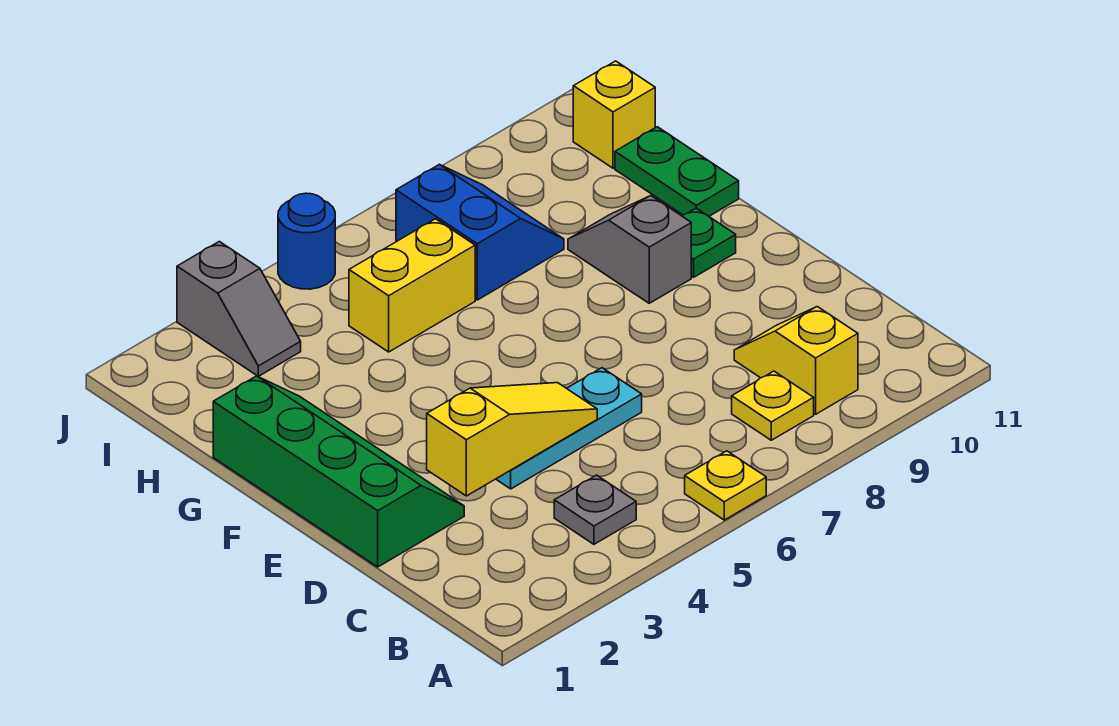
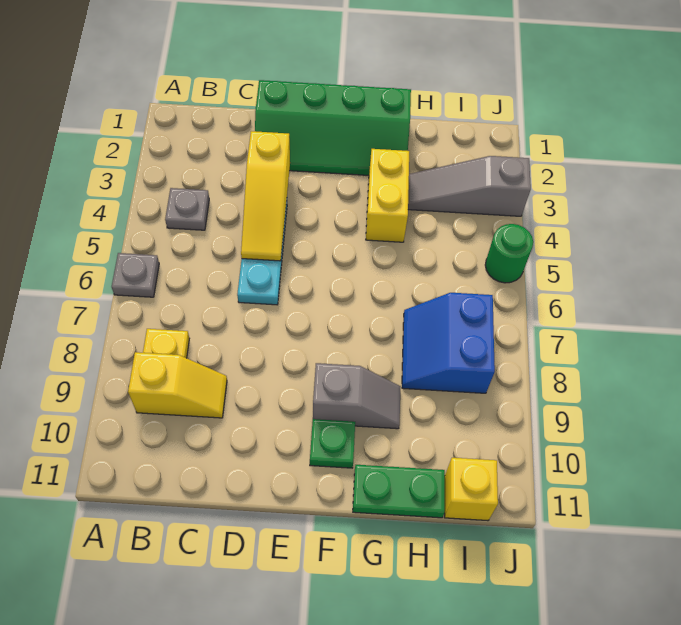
yellow 1x1 plate [685,451,766,520] -> grey 1x1 plate [112,253,159,297]
yellow 1x2 brick [349,219,475,352] -> yellow 1x2 brick moved to [366,149,409,242]
blue 2x2 slope [396,164,564,300] -> blue 2x2 slope turned to [402,293,495,393]
grey 1x2 slope [177,241,301,376] -> grey 1x3 slope [408,156,531,216]
blue 1x1 round brick [278,193,335,289] -> green 1x1 round brick [485,224,533,283]

